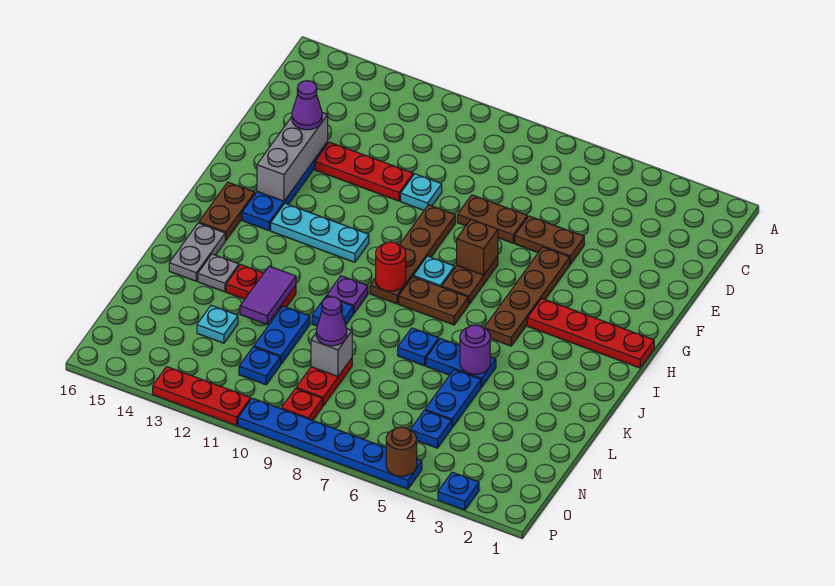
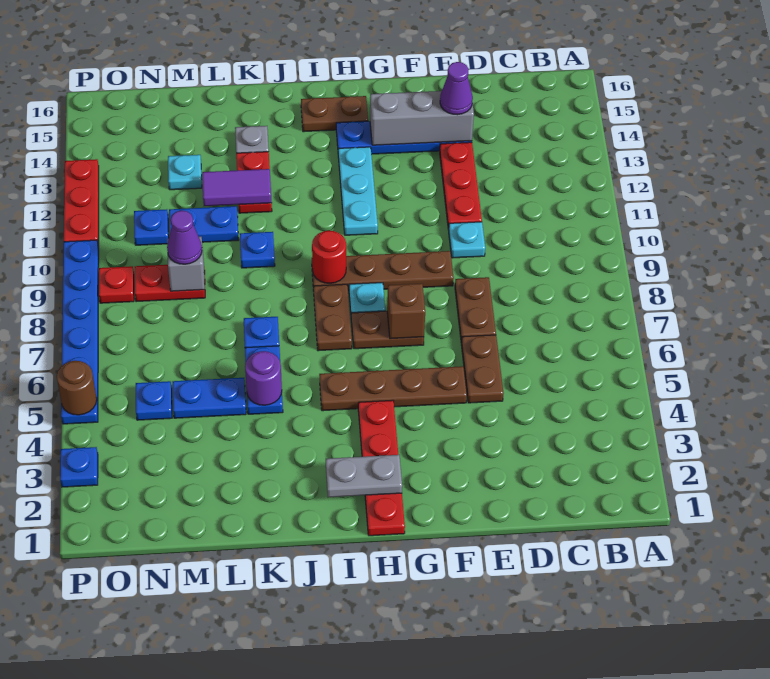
purple 1x1 plate [327,276,368,314] -> none
grey 1x2 plate [169,223,225,281] -> grey 1x2 plate moved to [326,455,402,497]

